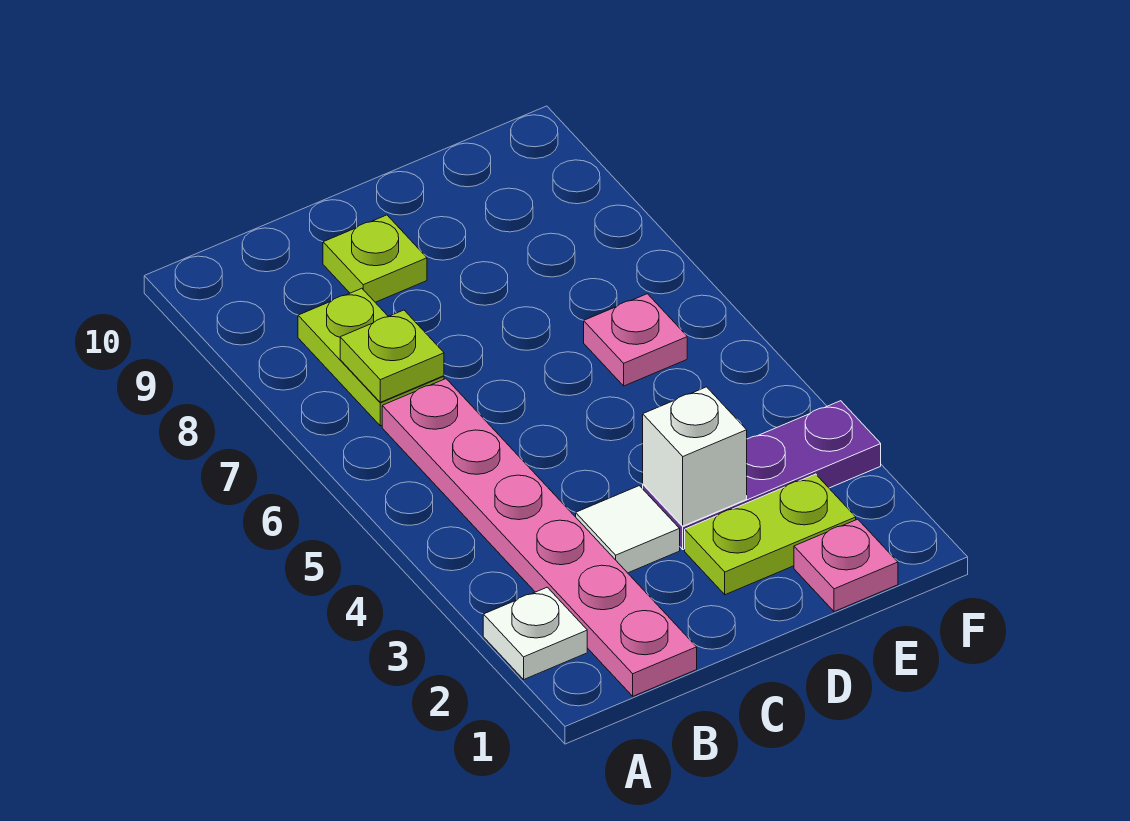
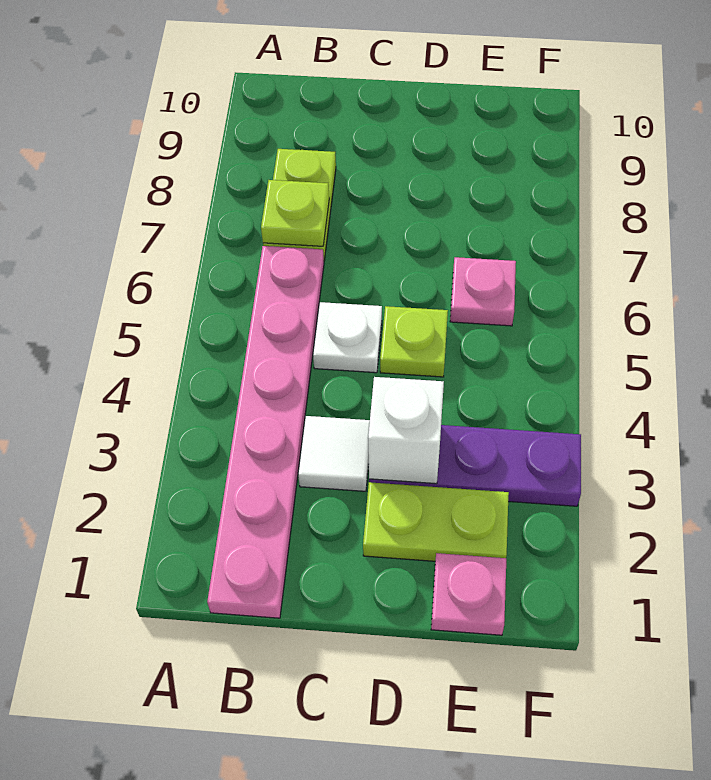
white 1x1 plate [483,587,587,679] -> white 1x1 plate moved to [313,302,382,373]
lime 1x1 plate [323,215,427,302] -> lime 1x1 plate moved to [380,306,448,377]

